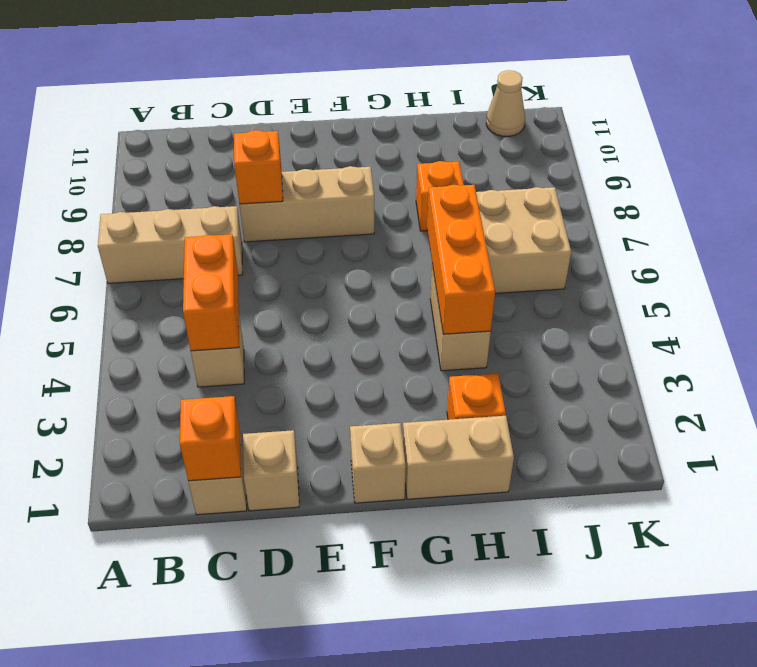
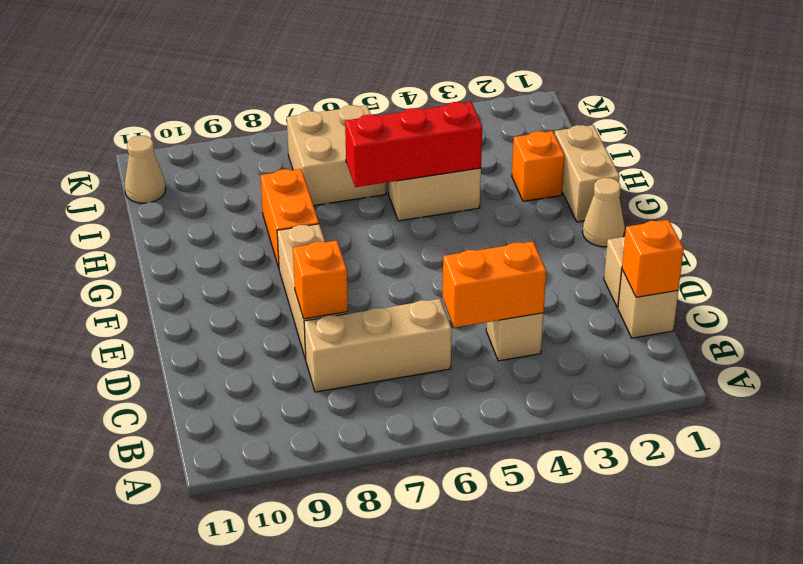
tan 1x3 brick [98,206,243,283] -> tan 1x3 brick turned to [304,299,452,392]
tan 1x1 brick [350,423,406,503] -> tan 1x1 cone [583,178,625,247]
orange 1x3 brick [427,185,495,334] -> red 1x3 brick [345,102,482,187]
orange 1x1 brick [416,161,464,231] -> orange 1x2 brick [261,169,319,268]

